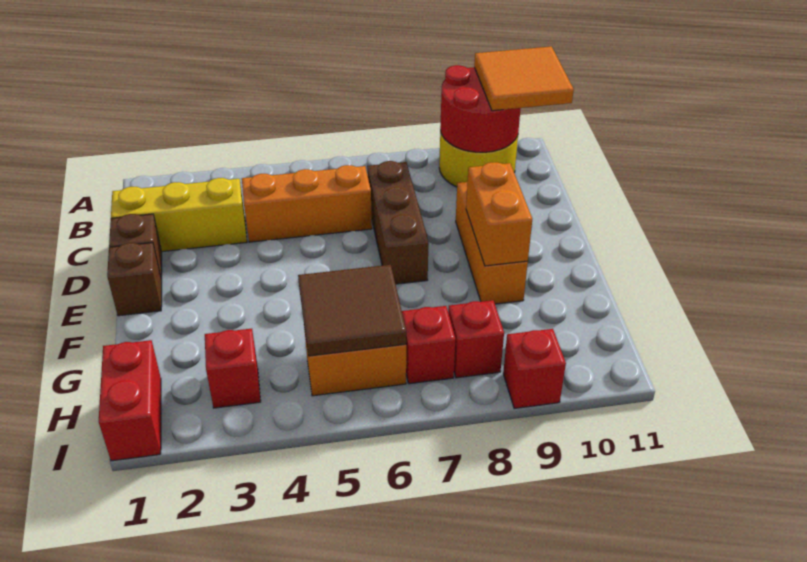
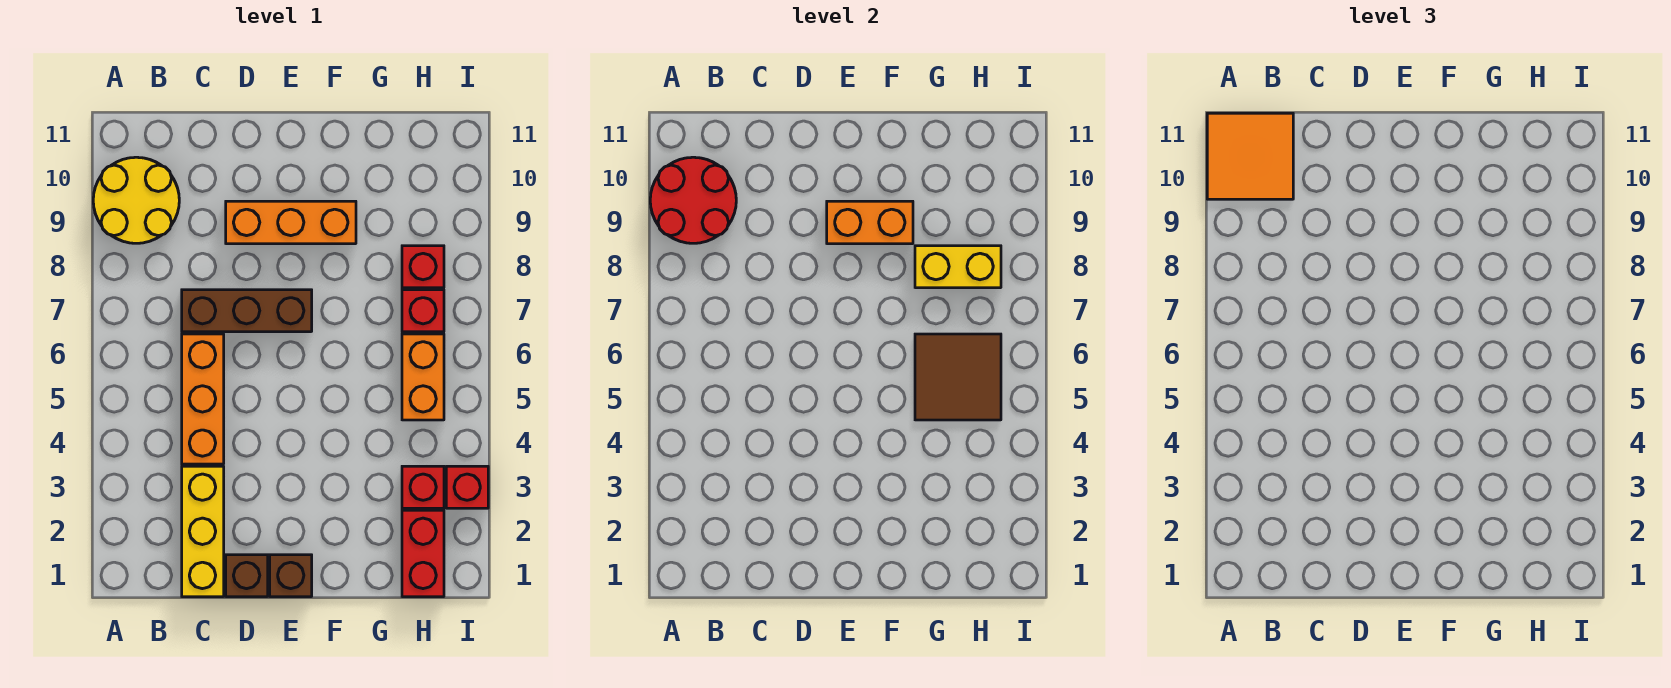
none -> yellow 1x2 brick [915,246,1001,288]
red 1x2 brick [99,340,161,461] -> red 1x2 brick turned to [402,510,444,597]
red 1x1 brick [503,329,566,408] -> red 1x1 brick moved to [446,466,488,508]

